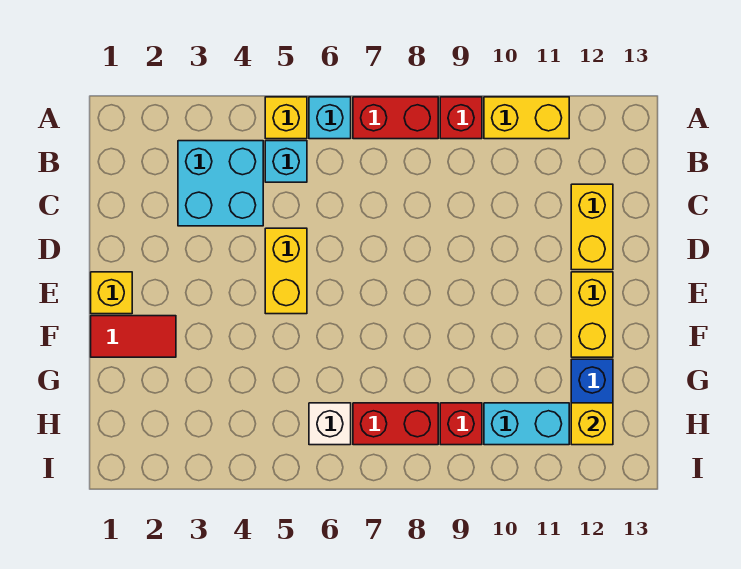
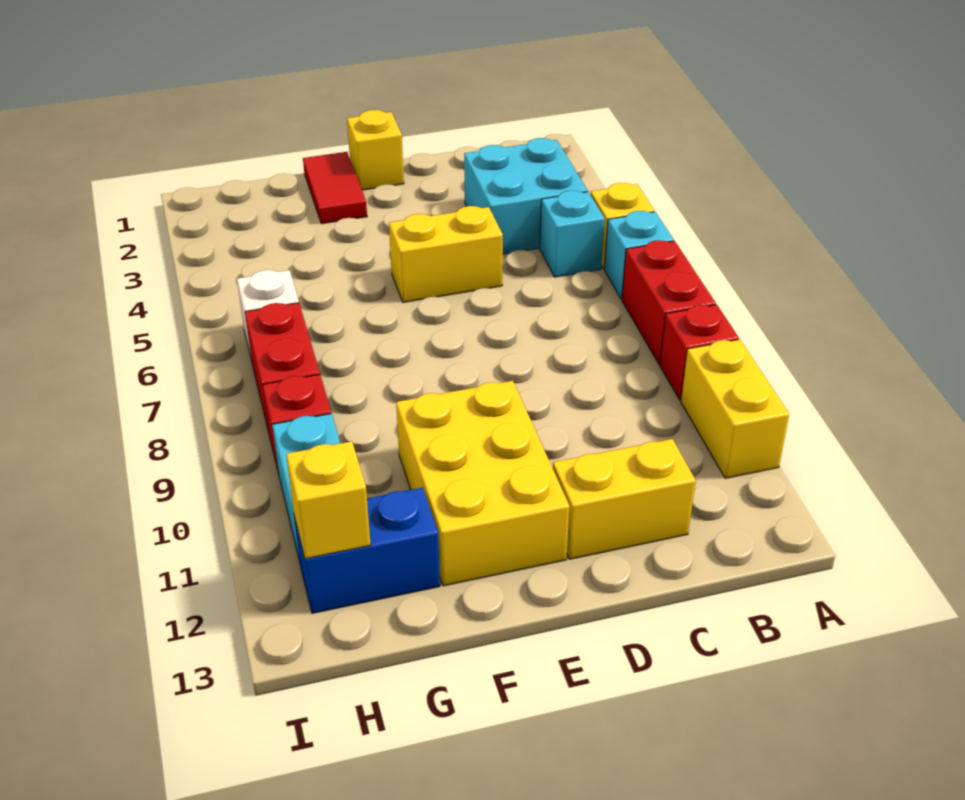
yellow 1x2 brick [571,272,613,357] -> yellow 2x3 brick [396,381,570,586]

